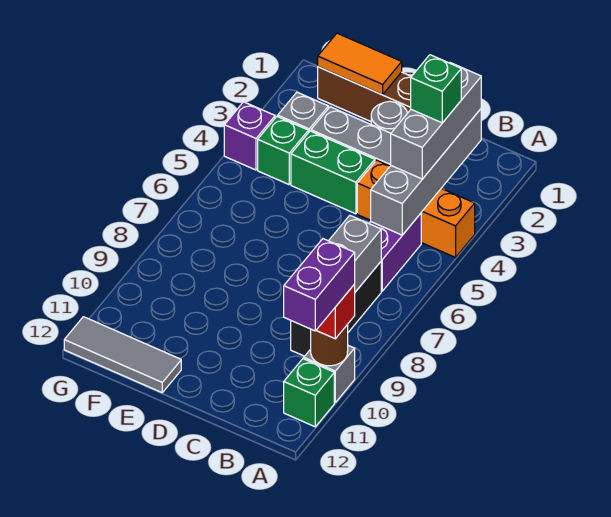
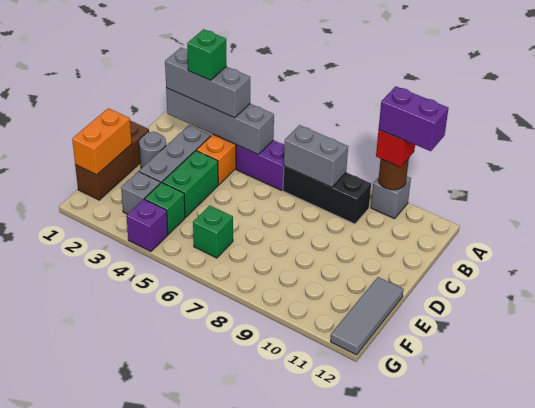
green 1x1 brick [284,359,334,427] -> green 1x1 brick moved to [193,205,233,258]
orange 1x2 tile [318,33,402,95] -> orange 1x2 brick [72,108,132,175]

